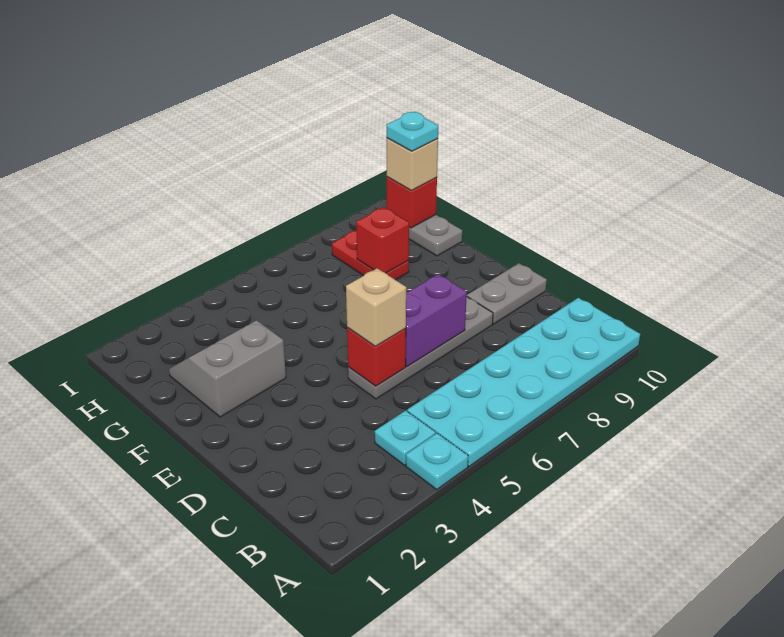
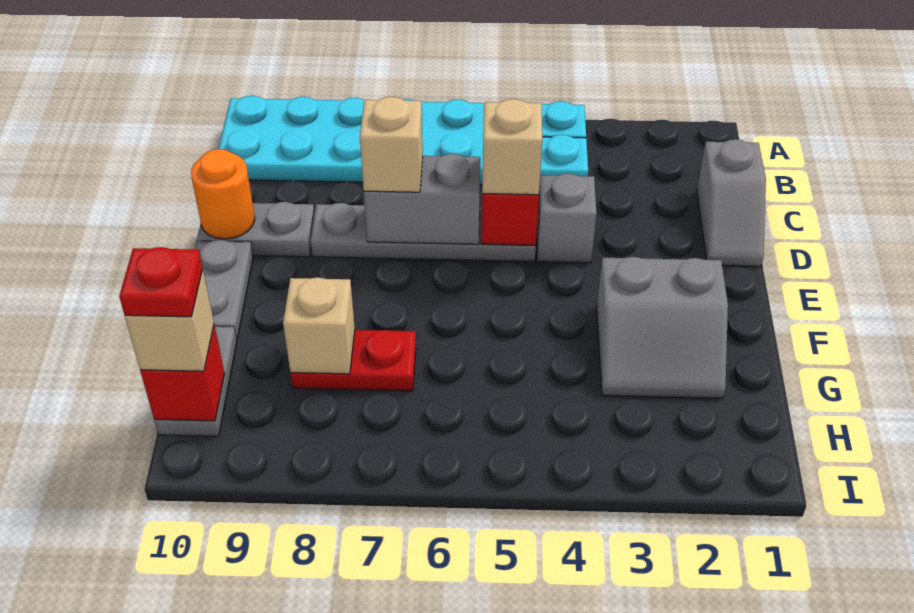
none -> grey 1x2 slope [697,139,766,266]
none -> grey 1x1 brick [537,174,597,263]
purple 1x2 brick [406,274,467,367] -> grey 1x2 brick [364,154,480,244]
none -> tan 1x1 brick [360,97,423,192]
none -> orange 1x1 round brick [191,149,255,239]
none -> grey 1x2 plate [195,240,253,340]
red 1x2 plate [332,231,409,280] -> red 1x2 plate turned to [291,330,416,391]
red 1x1 brick [356,207,409,273] -> tan 1x1 brick [283,277,355,374]
cyan 1x1 plate [387,112,438,151] -> red 1x1 plate [119,247,203,317]

